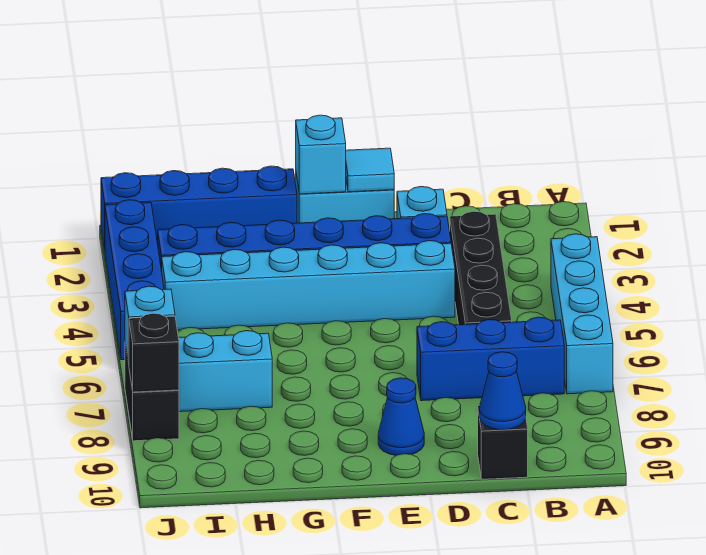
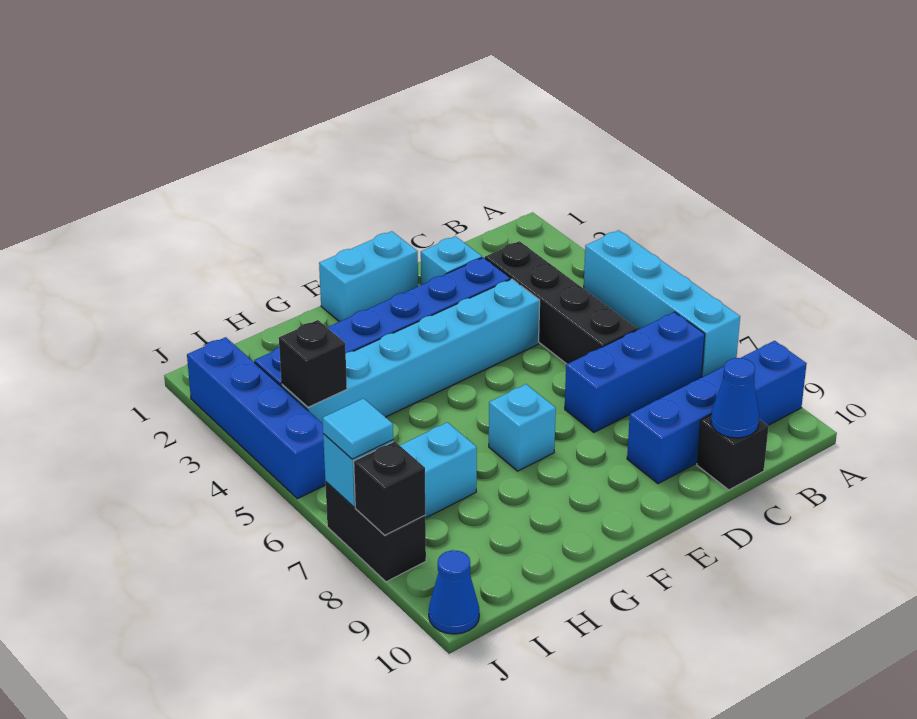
cyan 1x1 tile [346,148,394,192] -> cyan 1x1 tile moved to [323,398,393,459]
blue 1x1 cone [378,378,424,456] -> blue 1x1 cone moved to [429,550,479,634]
cyan 1x1 brick [296,115,346,194] -> cyan 1x1 brick moved to [489,384,556,471]
blue 1x4 brick [101,166,297,249] -> blue 1x4 brick moved to [627,341,807,484]
none -> black 1x1 brick [279,320,347,407]

